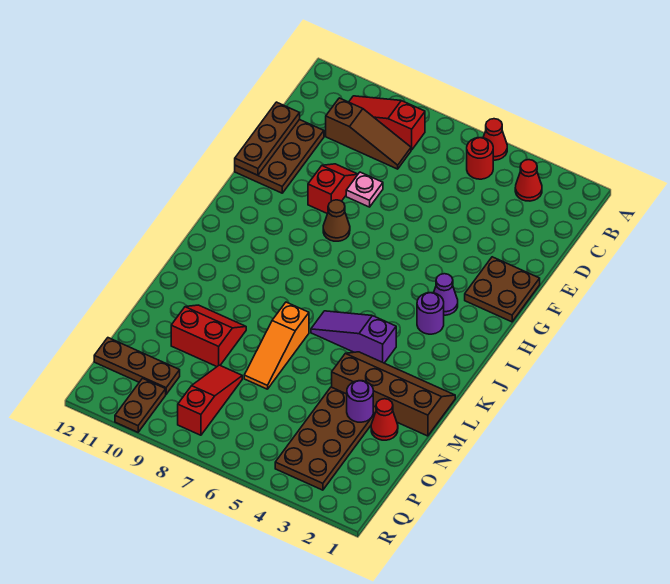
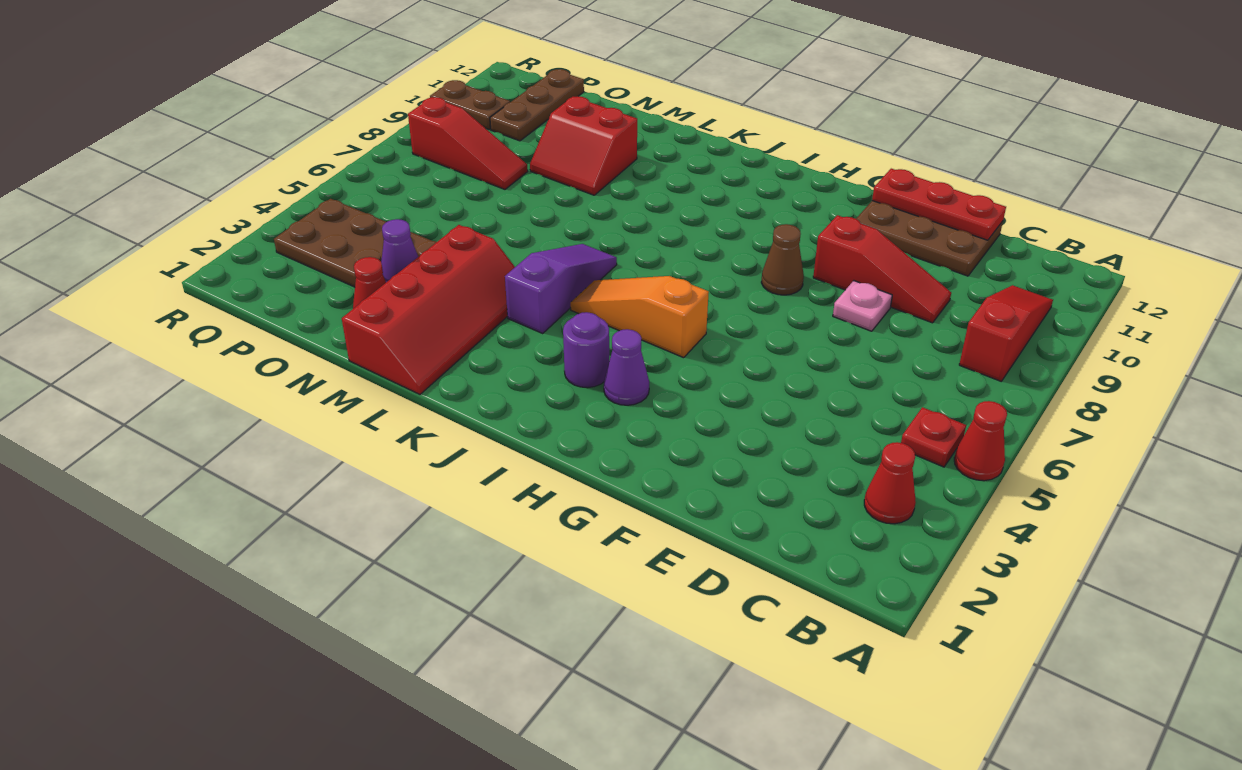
red 1x1 round brick [467,138,493,179] -> red 1x1 plate [901,407,966,467]
brown 1x3 slope [326,98,411,169] -> none
brown 1x3 plate [235,102,300,175] -> red 1x3 plate [872,169,1006,240]
red 1x2 slope [308,164,358,214] -> red 1x3 slope [813,215,951,323]
brown 2x2 plate [465,257,540,322] -> none
brown 2x4 slope [332,352,455,436] -> red 2x4 slope [342,225,515,394]
orange 1x3 slope [244,302,309,389] -> orange 1x3 slope moved to [570,276,709,358]
red 2x2 slope [171,305,246,367] -> red 2x2 slope turned to [530,96,637,195]
purple 1x1 round brick [347,381,373,422] -> purple 1x1 cone [381,219,418,282]

